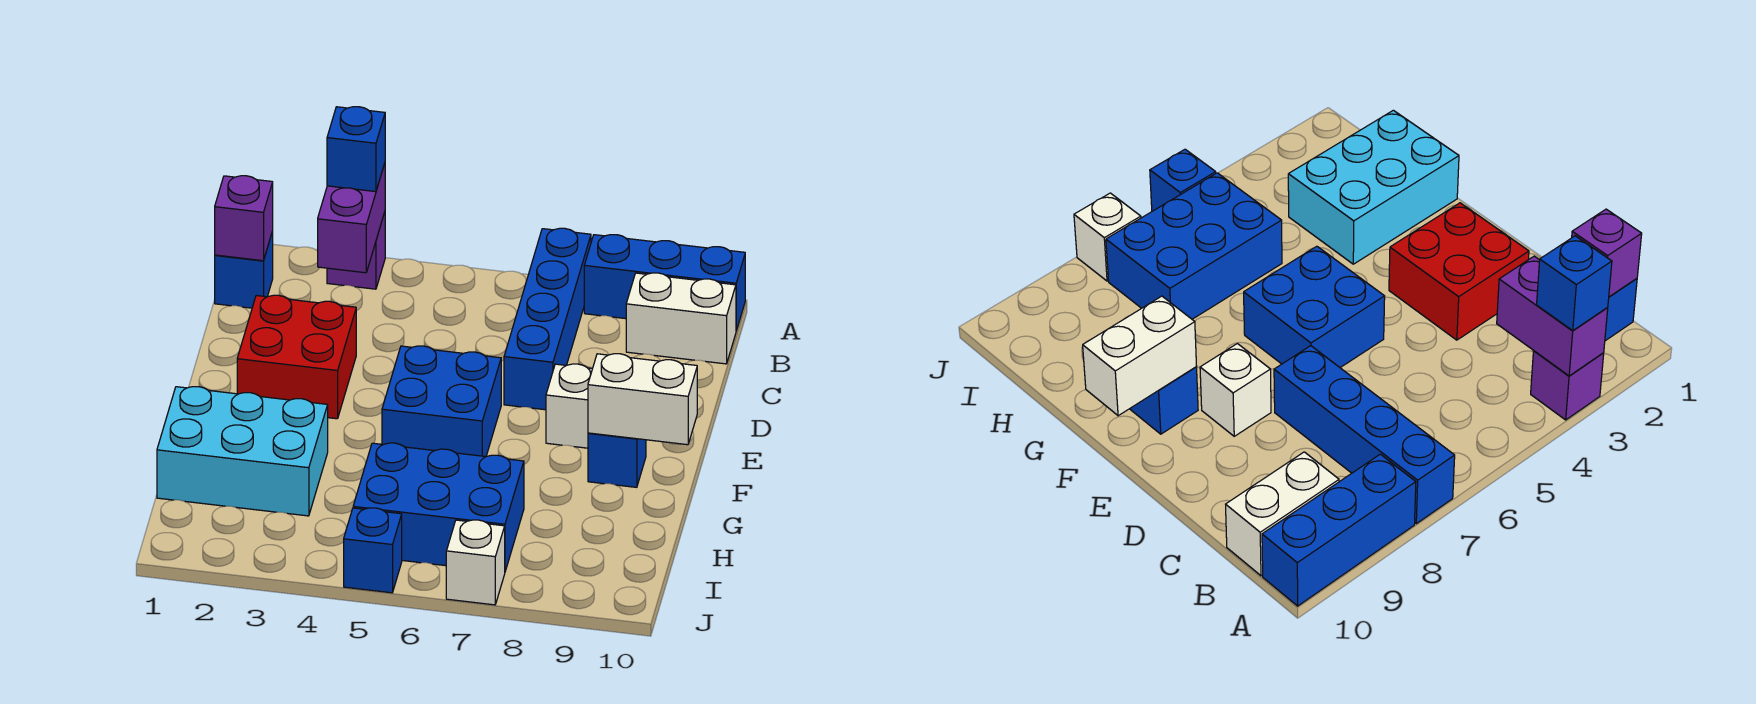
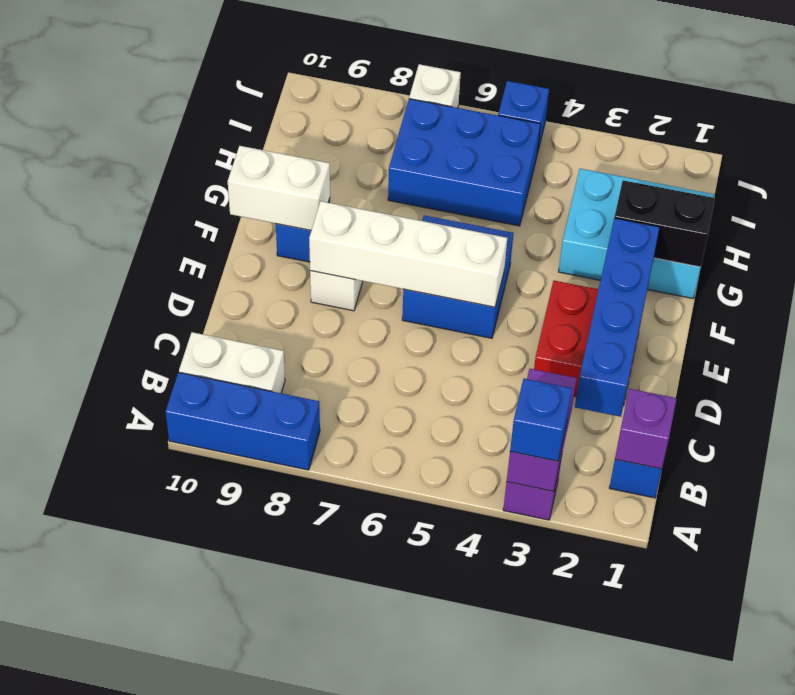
blue 1x4 brick [504,228,591,410] -> blue 1x4 brick moved to [575,218,660,417]
none -> white 1x4 brick [309,201,507,307]
none -> black 1x2 brick [614,180,715,267]

